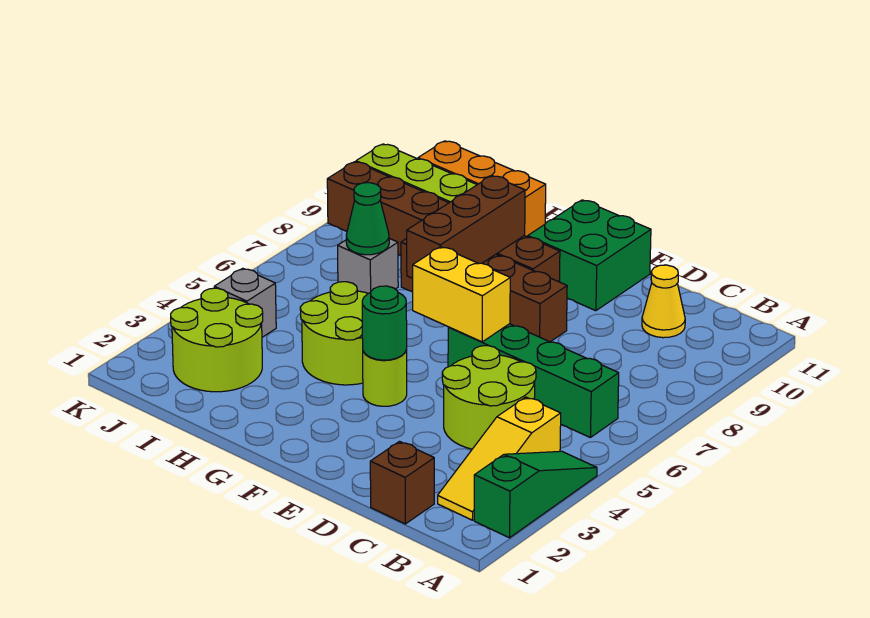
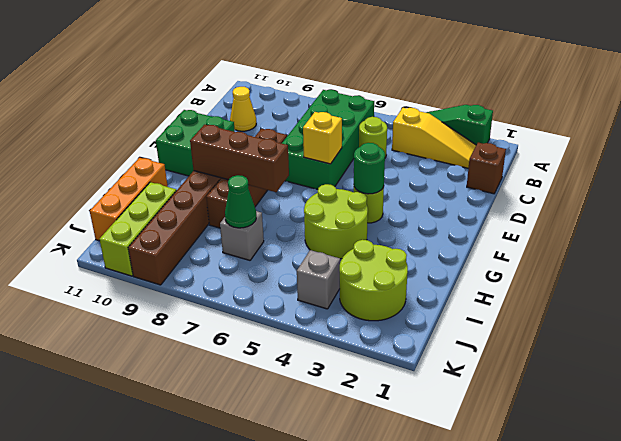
green 1x4 brick [448,324,619,437] -> green 2x4 brick [282,90,374,189]
lime 2x2 round brick [442,346,536,449] -> lime 1x1 round brick [359,117,387,158]
yellow 1x2 brick [413,247,510,342] -> yellow 1x1 brick [303,112,342,164]

